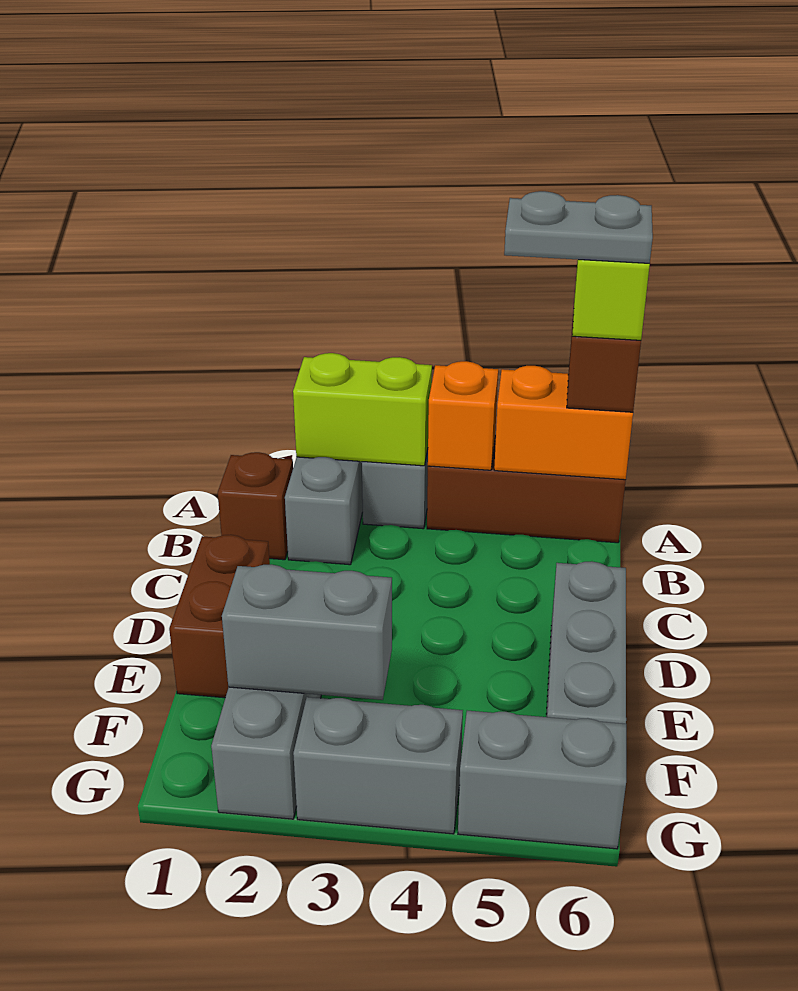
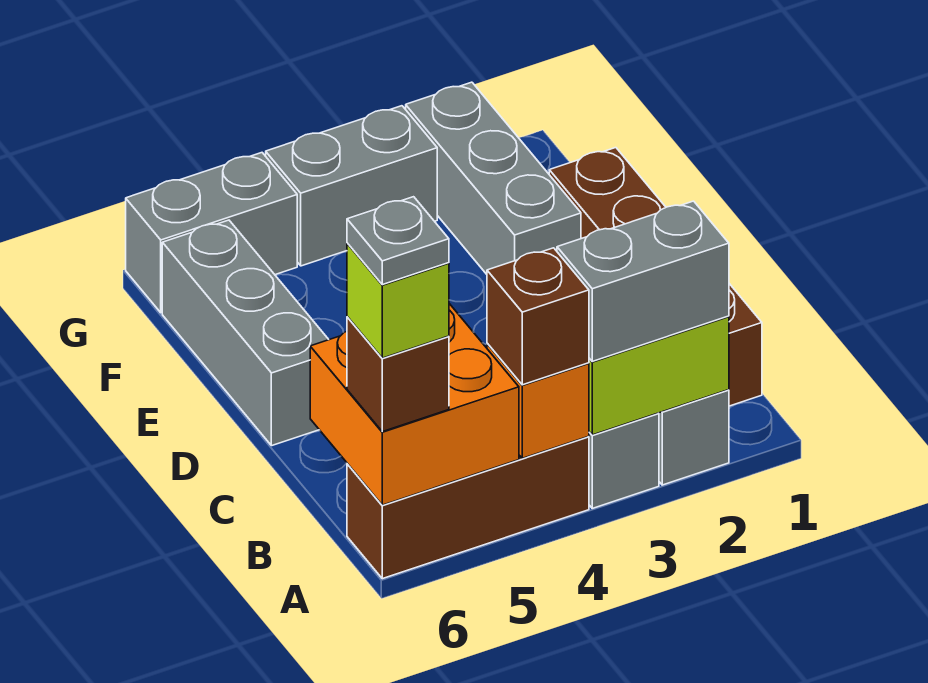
none -> brown 1x1 brick [487,248,589,385]
orange 1x2 brick [494,366,633,480] -> orange 2x2 brick [310,304,519,505]
grey 1x2 plate [504,191,653,263] -> grey 1x1 plate [347,197,449,285]
grey 1x2 brick [222,564,392,700] -> grey 1x2 brick moved to [557,201,729,361]

